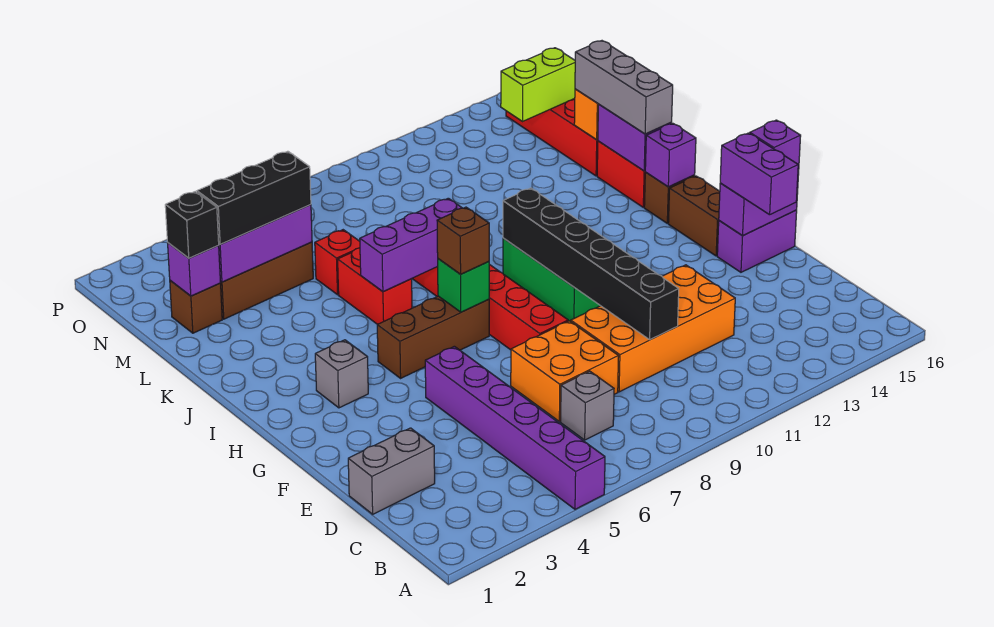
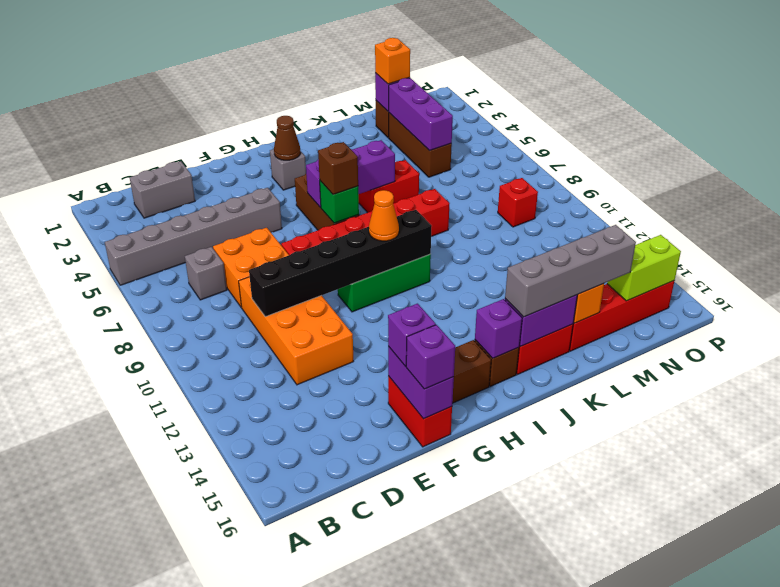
purple 1x6 brick [425,346,605,509] -> grey 1x6 brick [105,188,282,285]
grey 1x2 brick [348,428,435,514] -> grey 1x2 brick turned to [130,161,195,218]
purple 1x2 brick [720,133,798,215] -> purple 1x1 brick [388,304,436,366]
purple 1x2 brick [717,210,797,272] -> red 1x2 brick [388,376,452,447]
none -> brown 1x1 cone [274,116,300,160]
none -> orange 1x1 cone [369,190,399,241]
purple 1x3 brick [360,198,462,292] -> purple 1x3 brick turned to [306,140,395,207]
grey 1x3 brick [575,41,673,134] -> grey 1x4 brick [505,225,636,317]
red 1x1 brick [315,230,360,295] -> red 1x1 brick moved to [498,178,538,227]
black 1x1 brick [165,191,219,258] -> orange 1x1 brick [375,38,410,84]
black 1x3 brick [197,151,311,244] -> none
lime 1x2 brick [501,48,575,121] -> lime 1x2 brick turned to [607,235,681,301]

